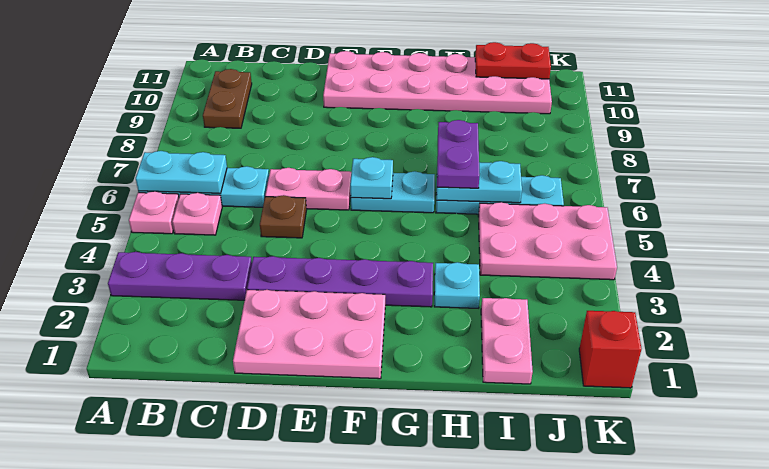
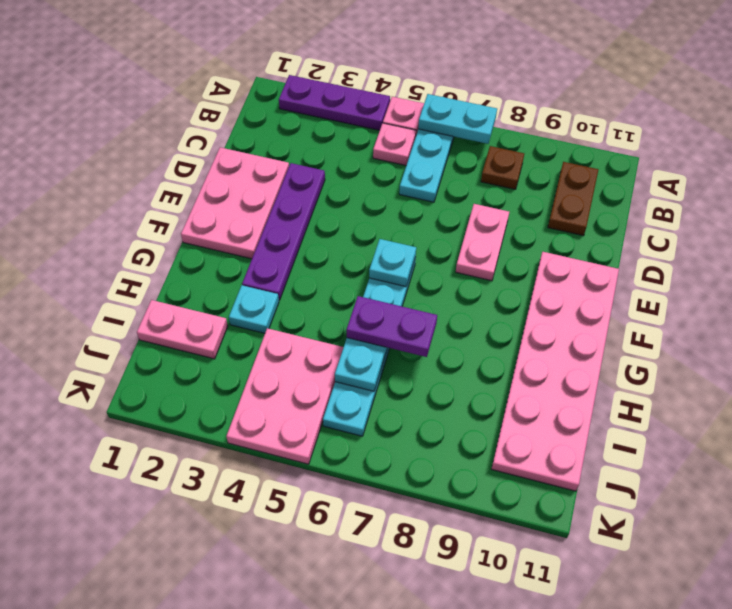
purple 1x3 plate [108,252,252,300] -> purple 1x3 plate turned to [279,75,390,130]
cyan 1x2 plate [136,151,227,193] -> cyan 1x2 plate turned to [418,94,497,144]
brown 1x2 plate [203,69,252,128] -> brown 1x2 plate turned to [548,162,598,236]
brown 1x1 plate [260,195,306,238] -> brown 1x1 plate moved to [481,146,524,189]
pink 1x2 plate [265,168,351,210] -> pink 1x2 plate moved to [456,204,509,281]
red 1x2 plate [475,42,551,79] -> none
red 1x1 brick [579,311,641,388] -> none

